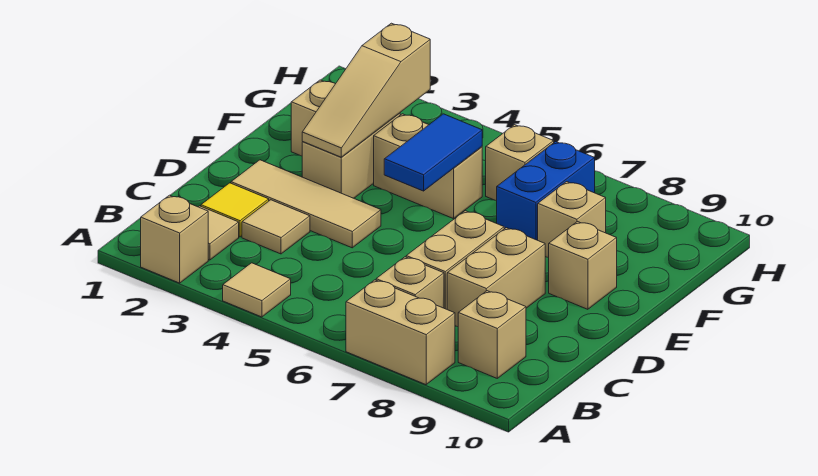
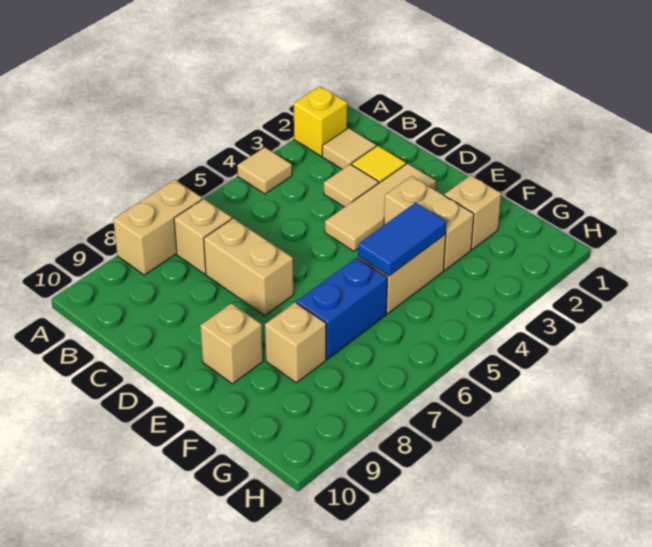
tan 1x1 brick [141,195,208,283] -> yellow 1x1 brick [294,86,347,156]
tan 1x1 brick [458,291,526,378] -> none
tan 1x2 brick [447,228,545,327] -> none
tan 1x3 slope [302,23,430,157] -> none
blue 1x2 tile [384,114,482,191] -> blue 1x2 tile turned to [358,203,446,276]
blue 1x2 brick [497,142,595,240] -> blue 1x2 brick turned to [297,258,387,359]
tan 1x1 brick [486,125,554,201] -> none

